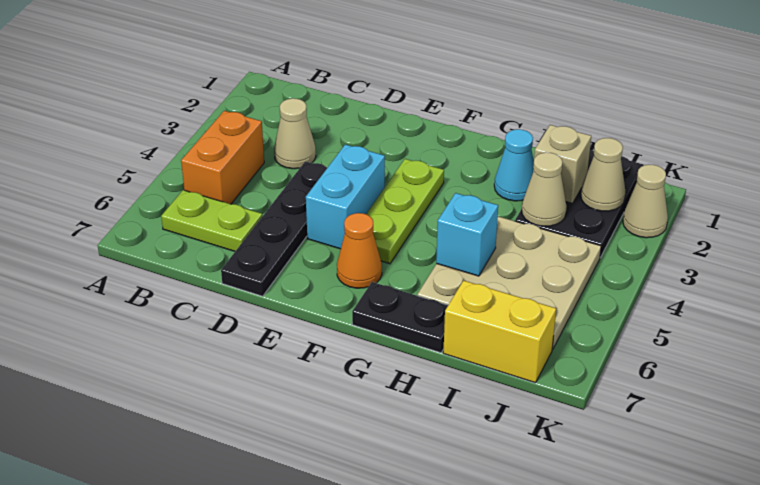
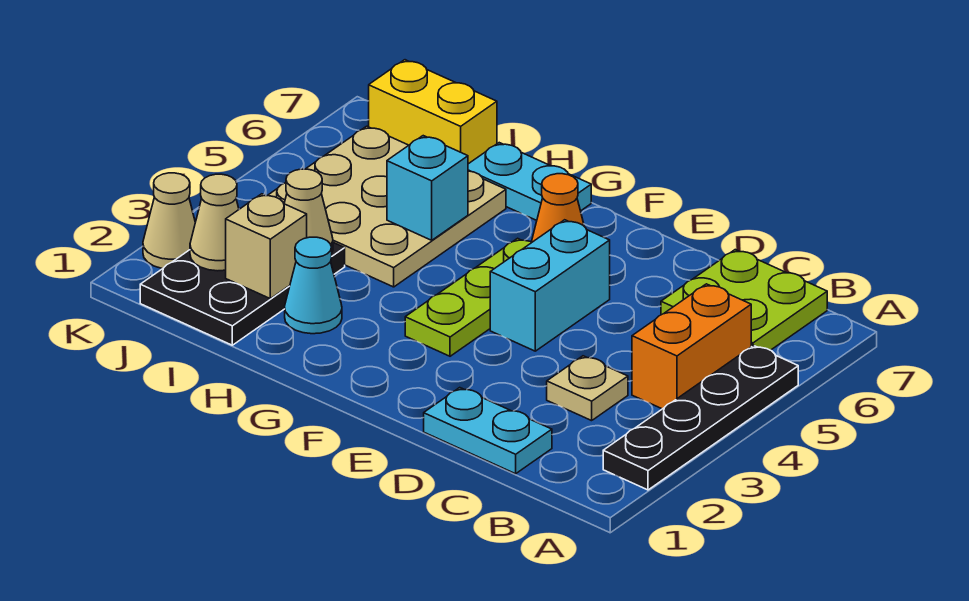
lime 1x2 plate [161,190,262,251] -> lime 2x2 plate [661,250,827,350]
none -> cyan 1x2 plate [424,388,552,474]
tan 1x1 cone [274,98,316,169] -> tan 1x1 plate [547,356,628,421]
black 1x4 plate [221,161,327,296] -> black 1x4 plate moved to [603,345,798,490]
black 1x2 plate [352,282,448,353] -> cyan 1x2 plate [468,143,591,220]

